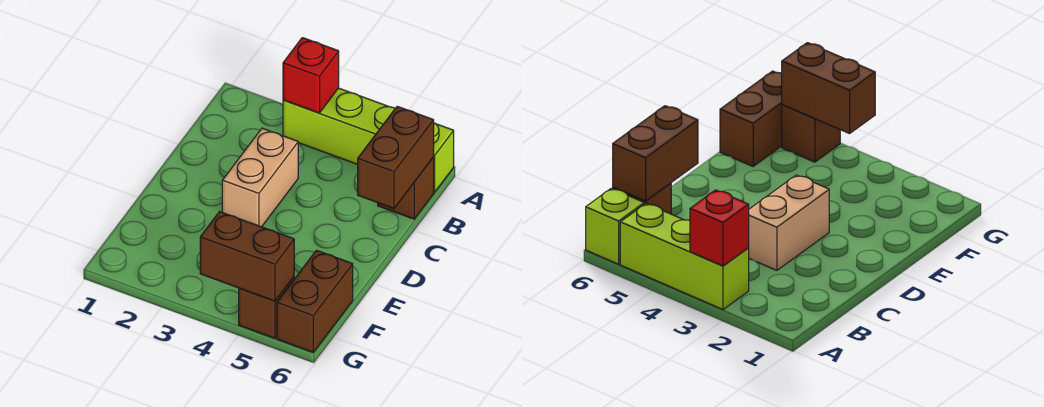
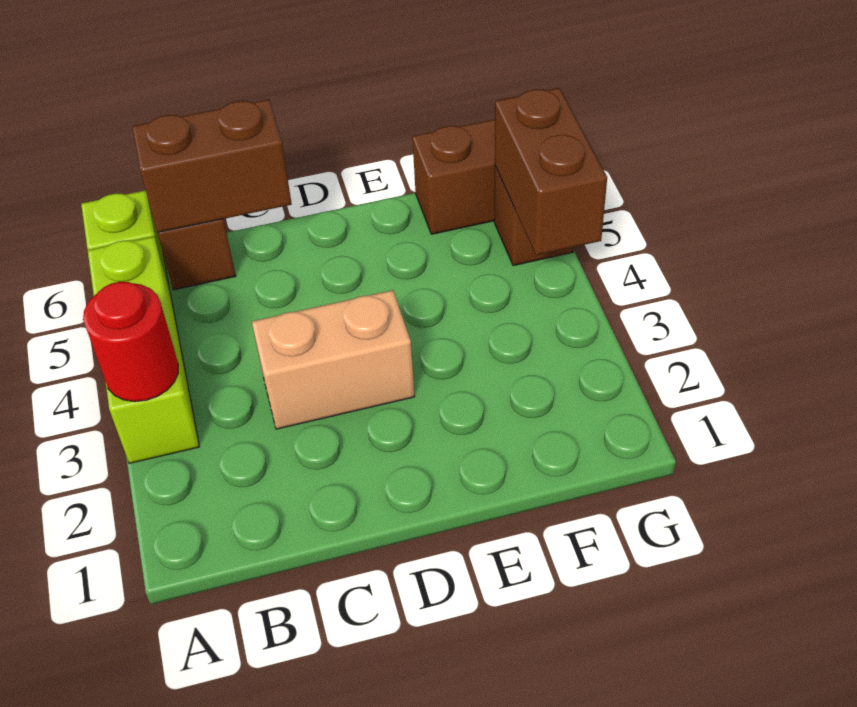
red 1x1 brick [283,38,339,113] -> red 1x1 round brick [83,282,178,402]

